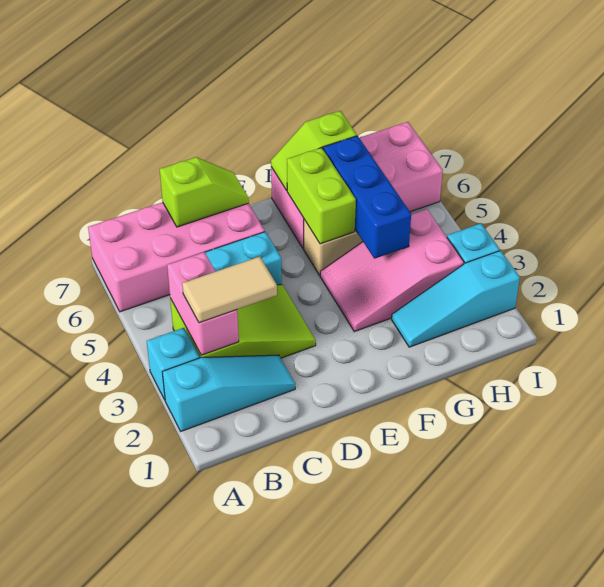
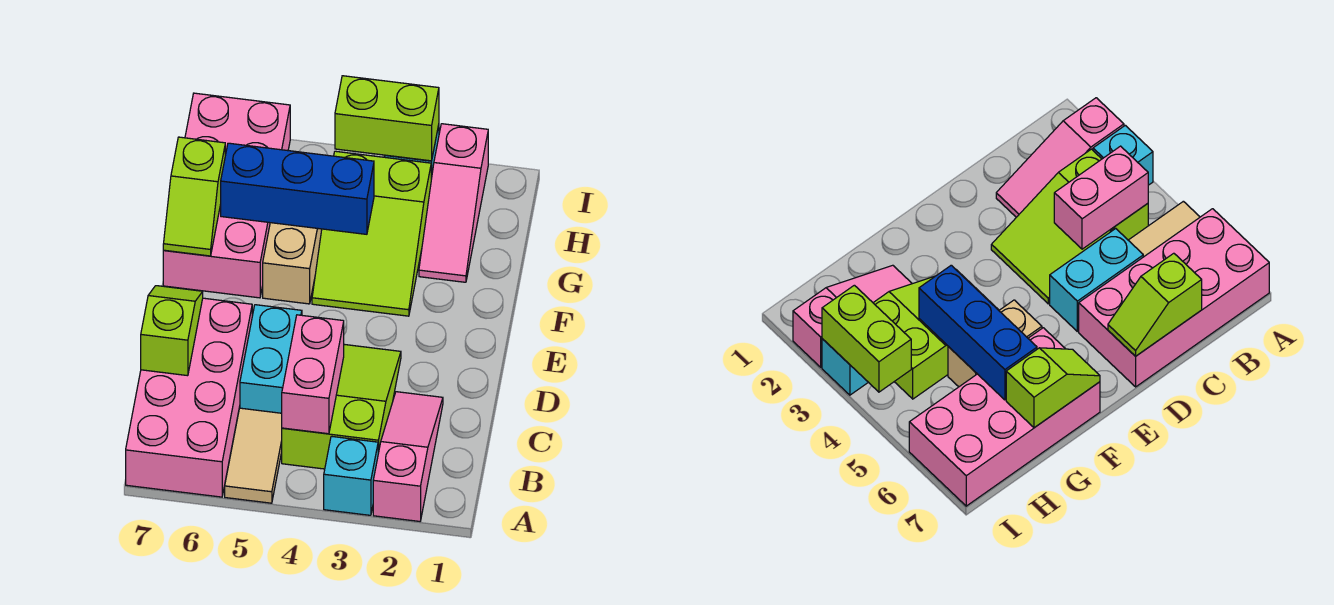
cyan 1x3 slope [162,355,295,431] -> pink 1x3 slope [373,392,443,521]
pink 1x2 brick [167,252,239,355] -> pink 1x2 brick turned to [282,315,344,434]
tan 1x2 tile [182,256,277,323] -> tan 1x2 tile moved to [225,408,282,503]
pink 2x3 slope [320,209,464,332] -> lime 2x3 slope [312,151,431,316]
lime 1x2 brick [287,148,356,244] -> lime 1x2 brick moved to [335,76,439,161]
cyan 1x3 slope [392,251,520,347] -> pink 1x3 slope [419,124,488,282]

